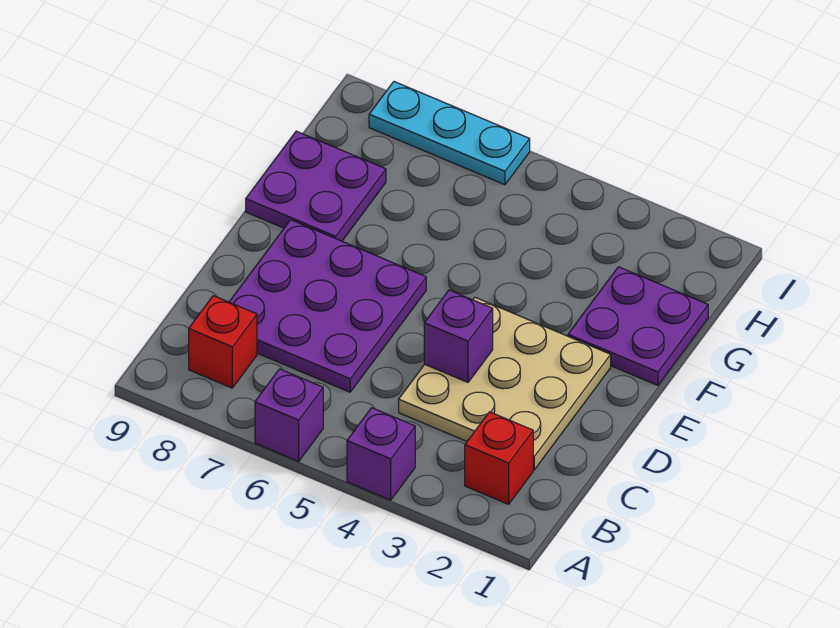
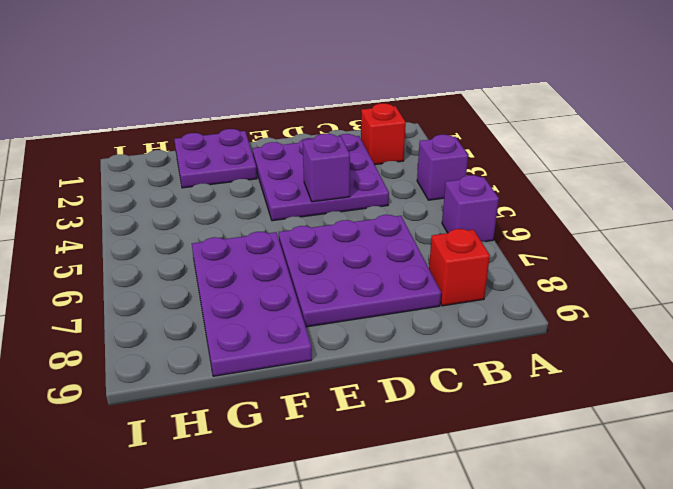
tan 3x3 plate [399,297,611,470] -> purple 3x3 plate [253,134,389,221]
purple 2x2 plate [246,131,386,241] -> purple 2x4 plate [192,232,312,376]
cyan 1x3 plate [369,82,530,185] -> none

